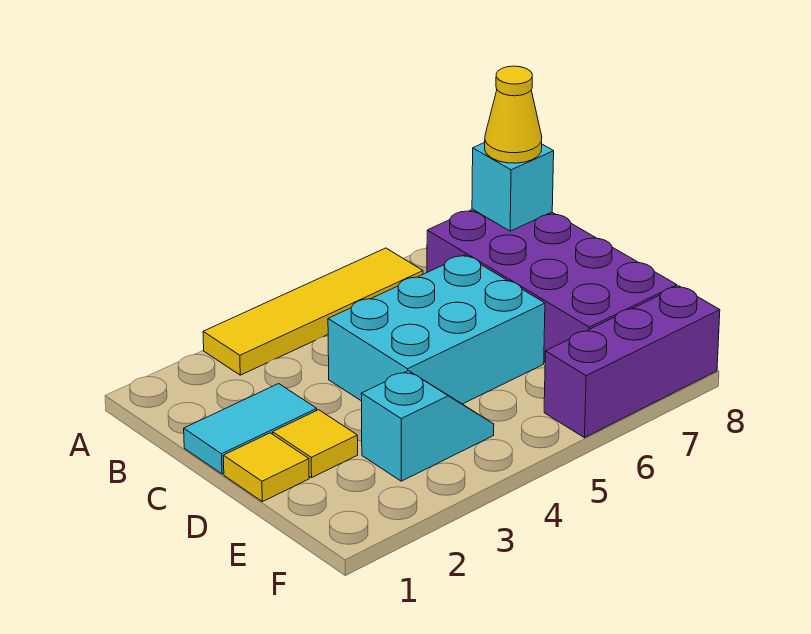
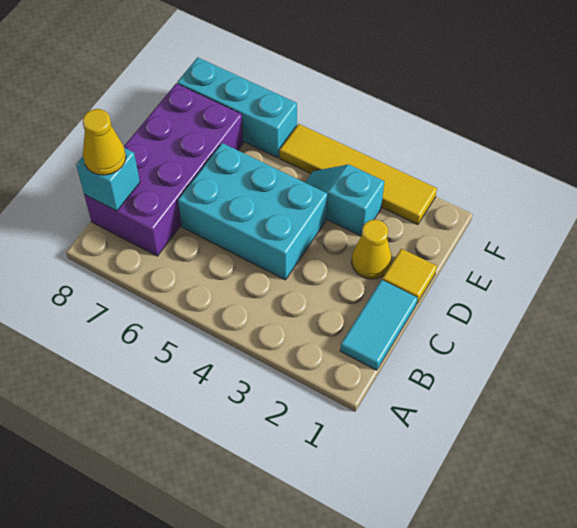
yellow 1x4 tile [203,248,423,375] -> yellow 1x4 tile moved to [279,124,437,225]
cyan 1x2 tile [184,384,317,474] -> cyan 1x2 tile turned to [340,280,418,370]
yellow 1x1 tile [273,410,358,478] -> yellow 1x1 cone [352,220,392,279]
purple 1x3 brick [544,286,720,438] -> cyan 1x3 brick [177,57,297,158]

